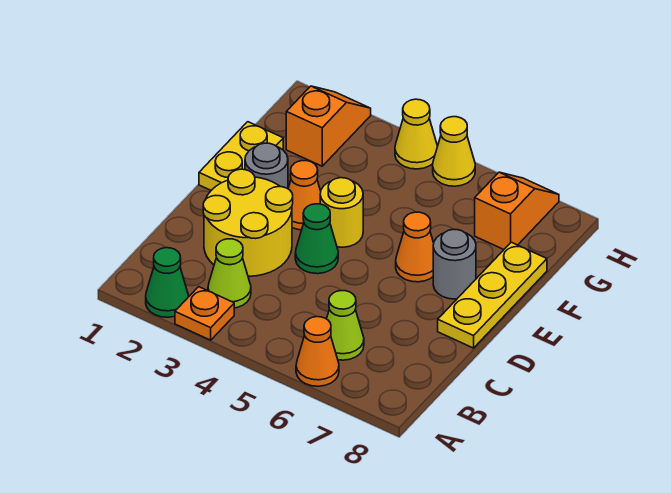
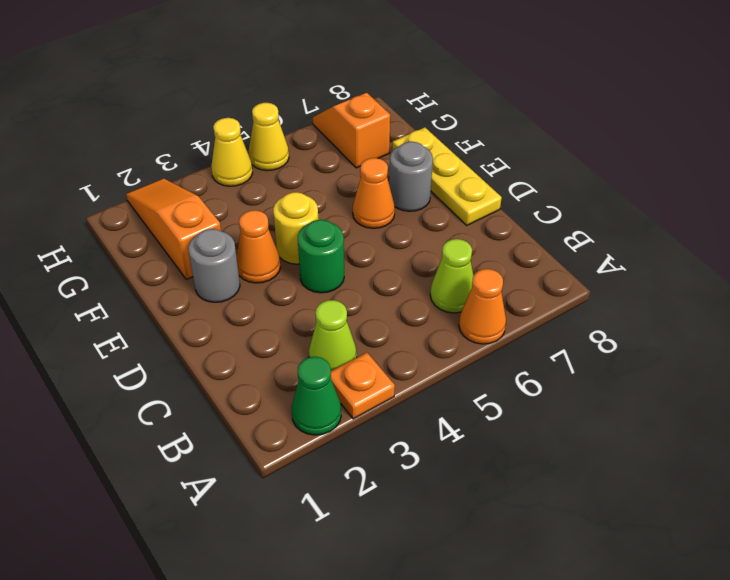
yellow 2x2 round brick [203,169,293,276] -> none
green 1x1 cone [295,204,338,274] -> green 1x1 round brick [298,220,344,293]
yellow 1x2 plate [199,122,283,190] -> none
orange 1x2 slope [286,86,371,166] -> orange 1x3 slope [126,178,221,280]

